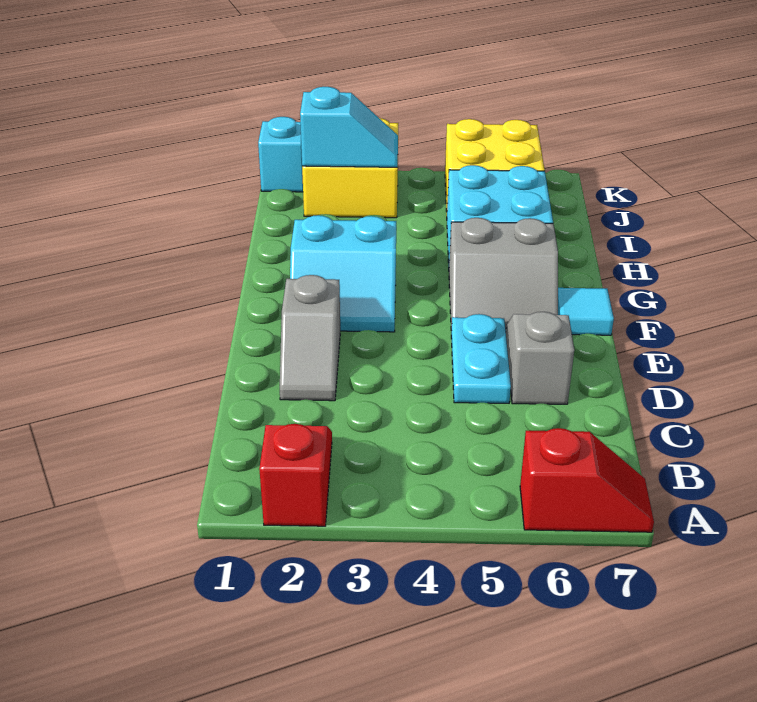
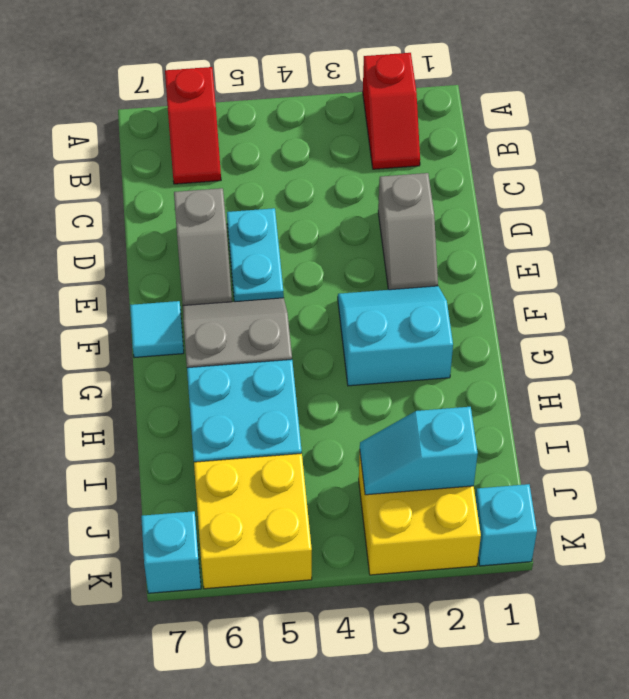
red 1x2 slope [520,428,654,532] -> red 1x2 slope turned to [165,67,221,184]
grey 1x2 slope [280,275,340,401] -> grey 1x2 slope turned to [378,173,438,290]
none -> cyan 1x1 brick [141,511,201,593]

